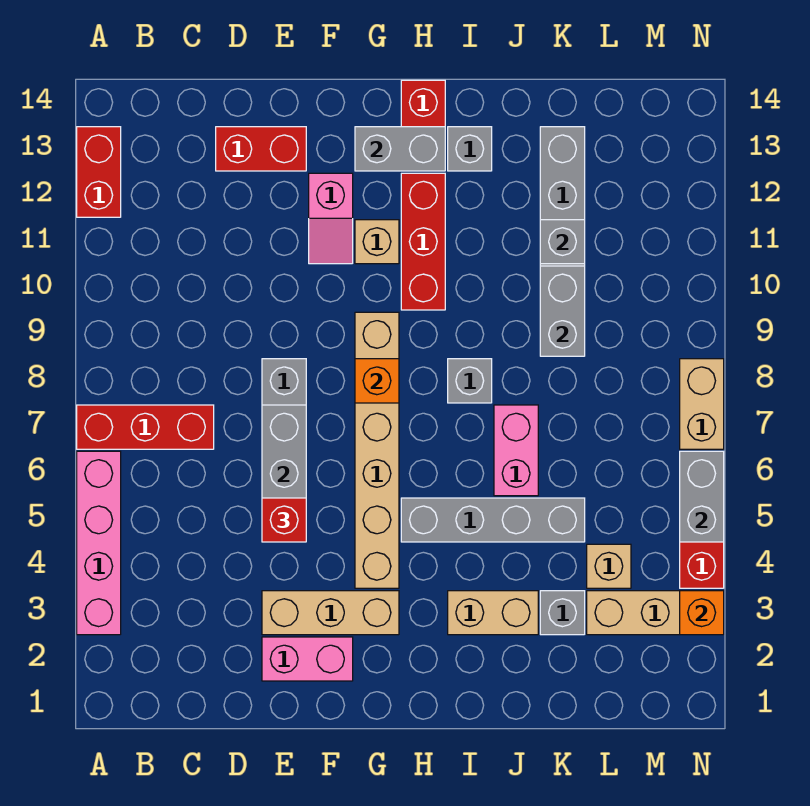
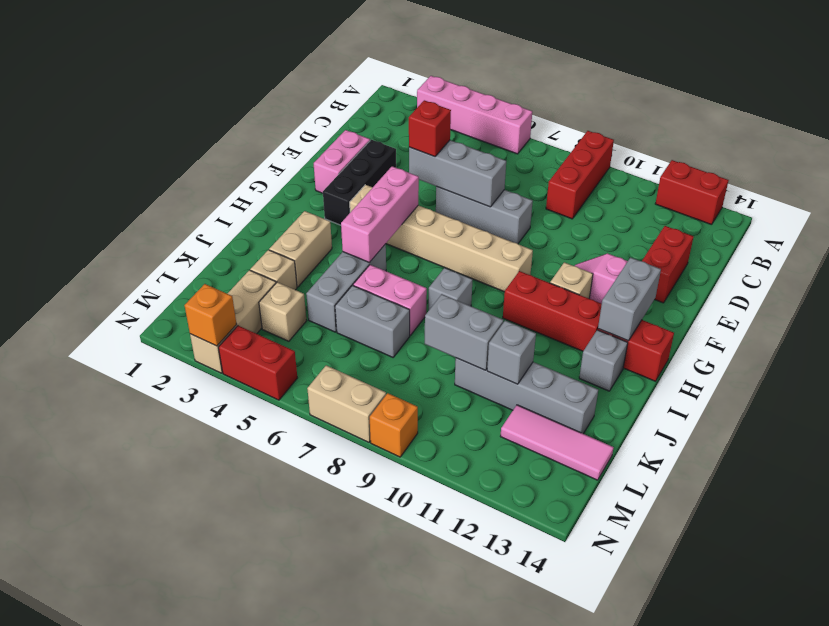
red 1x3 brick [77,405,214,449] -> red 1x3 brick moved to [546,131,614,219]
tan 1x3 brick [262,591,399,635] -> black 1x3 brick [323,140,396,225]
none -> pink 1x3 brick [341,166,419,263]
orange 1x1 brick [355,359,399,403] -> orange 1x1 brick moved to [370,393,418,457]
grey 1x4 brick [401,498,585,542] -> grey 1x3 brick [306,244,386,332]
grey 1x1 brick [540,591,585,635] -> tan 1x1 brick [250,250,297,290]
none -> pink 1x3 tile [500,405,614,480]
grey 1x2 brick [680,451,724,542] -> grey 1x2 brick moved to [335,286,410,357]

